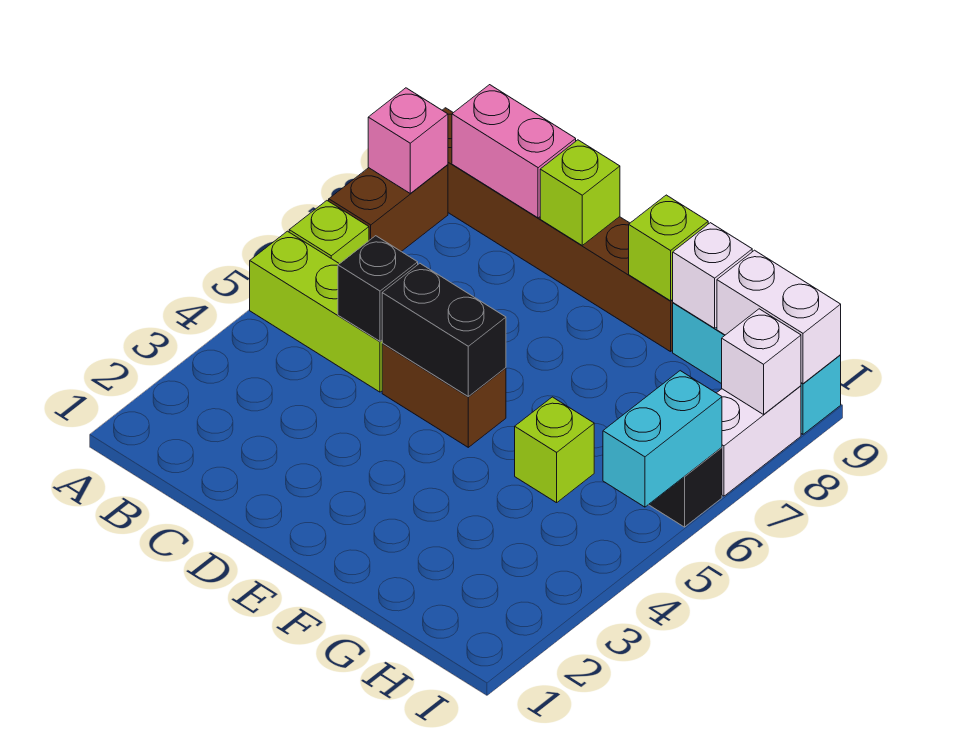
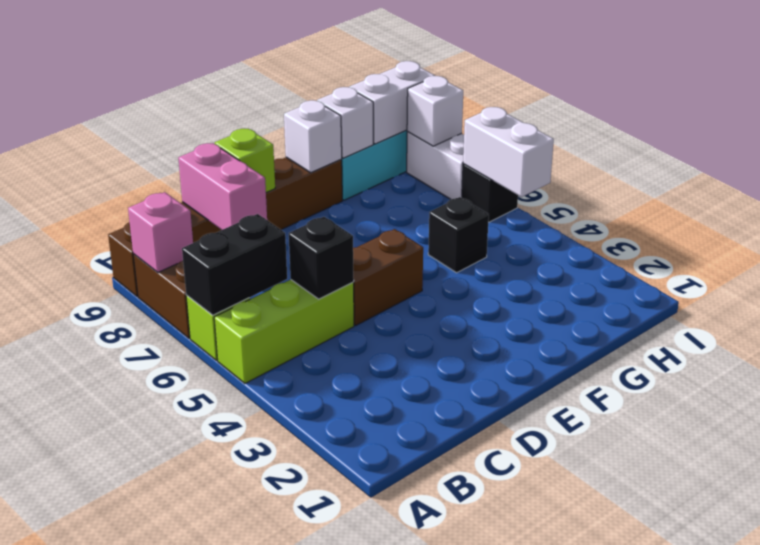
pink 1x2 brick [452,85,576,218] -> pink 1x2 brick turned to [178,143,267,230]
black 1x2 brick [382,263,506,396] -> black 1x2 brick moved to [182,214,287,315]
lime 1x1 brick [629,195,708,301] -> white 1x1 brick [284,100,342,173]
lime 1x1 brick [515,397,594,503] -> black 1x1 brick [428,197,489,273]
cyan 1x2 brick [603,371,722,507] -> white 1x2 brick [463,107,554,197]

